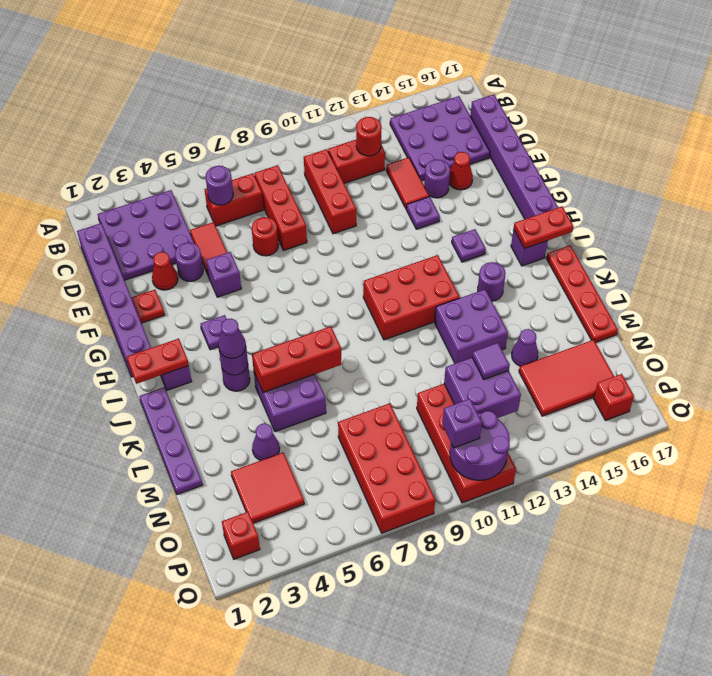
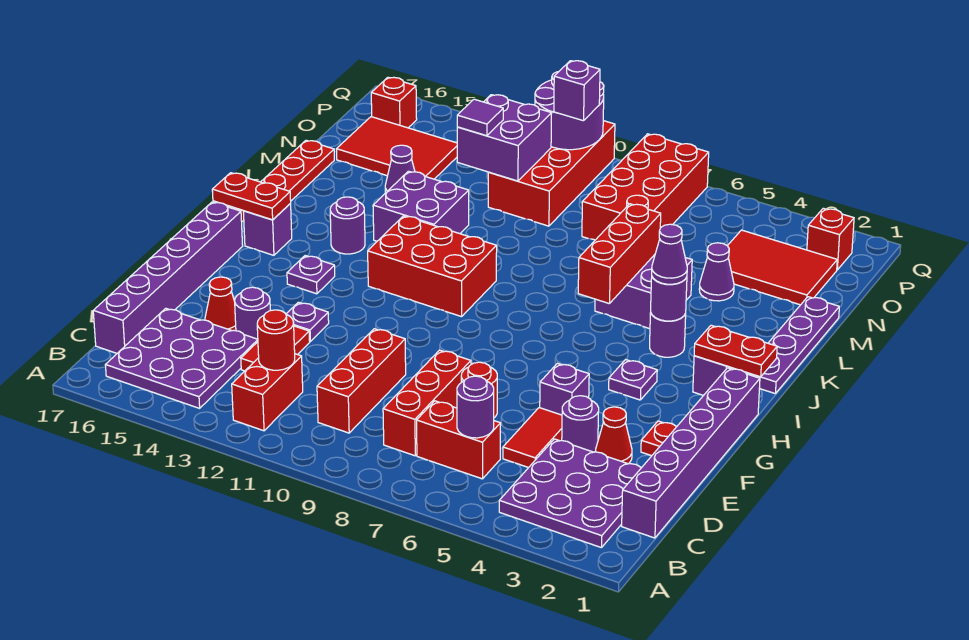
red 1x2 brick [328,140,385,183] -> red 1x2 brick turned to [232,354,303,431]
red 1x3 brick [252,326,342,392] -> red 1x3 brick turned to [578,204,661,304]
red 2x2 tile [231,452,304,523] -> red 2x3 tile [728,230,837,305]

